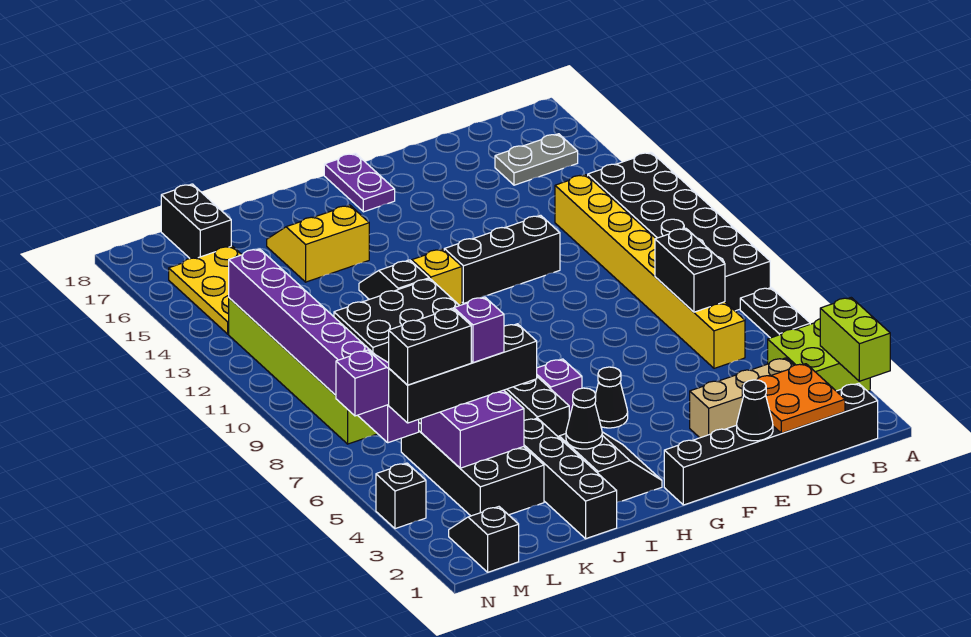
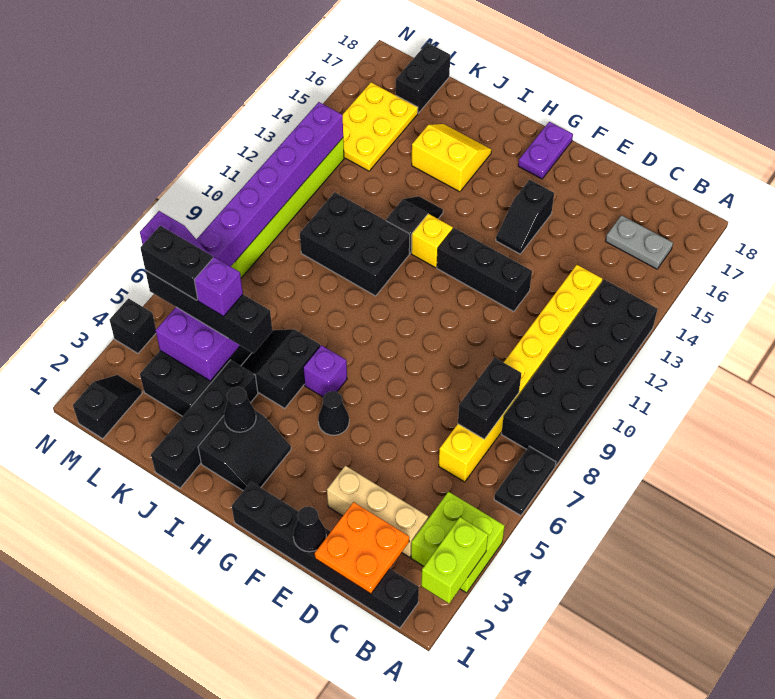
none -> black 1x2 slope [496,180,554,254]

